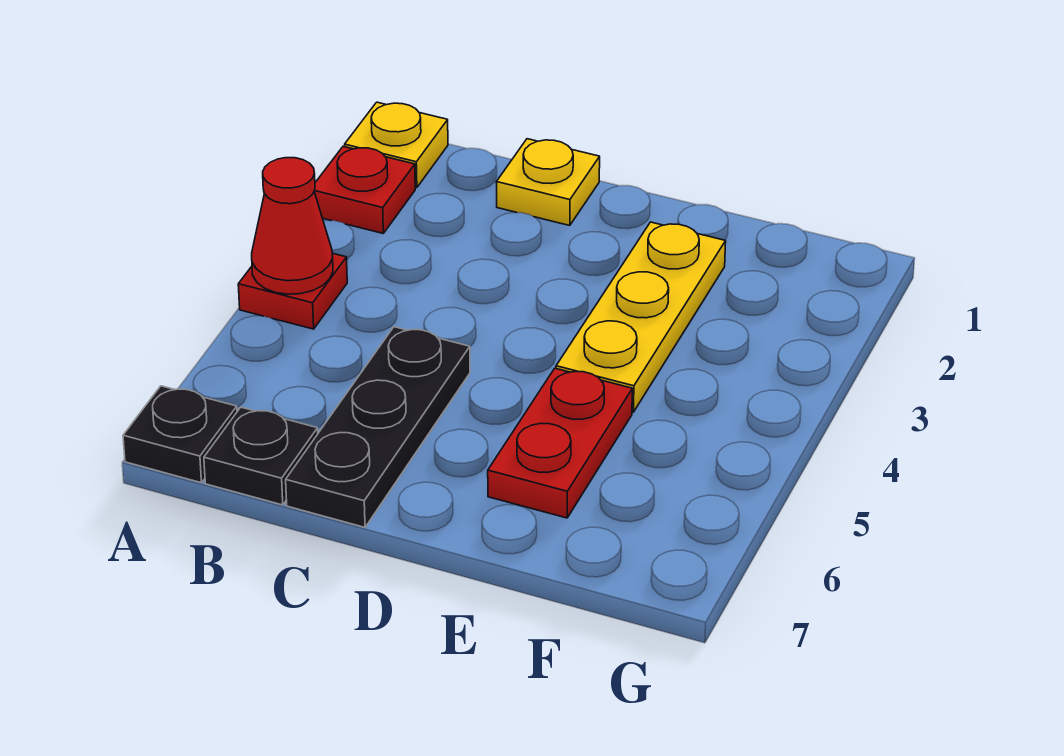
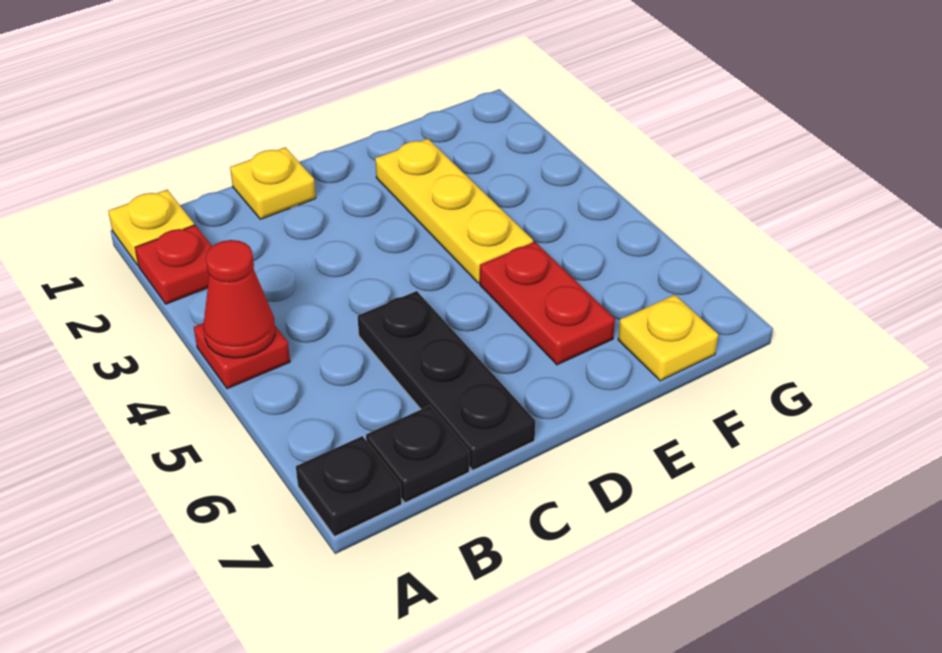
none -> yellow 1x1 plate [618,295,718,381]

